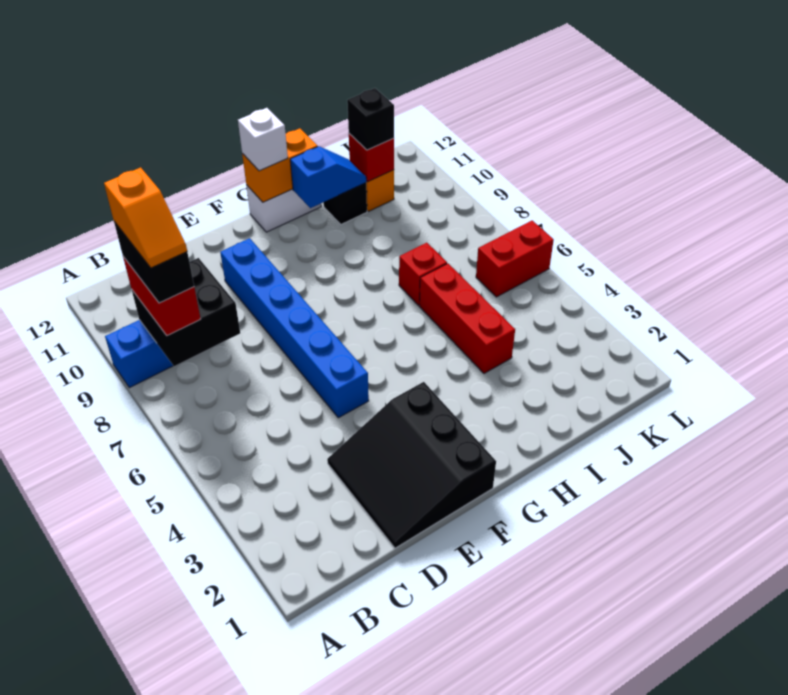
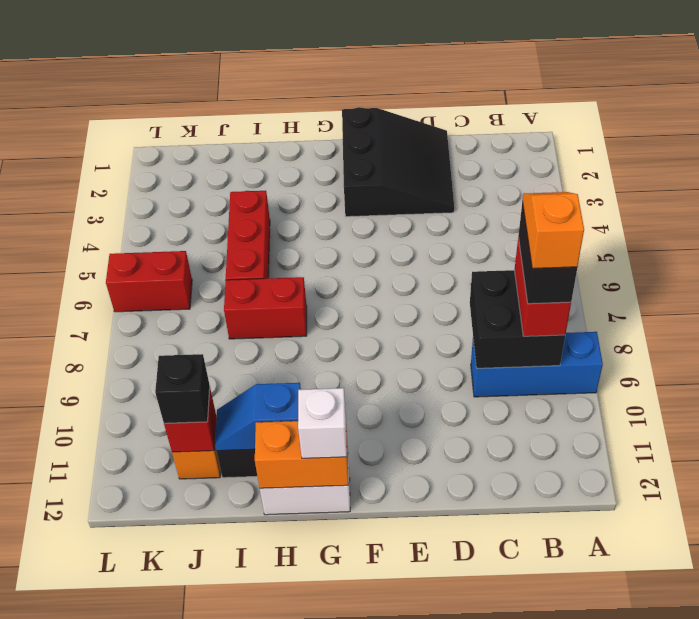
blue 1x6 brick [220,238,369,418] -> none
red 1x1 brick [399,242,447,305] -> red 1x2 brick [224,277,307,339]

